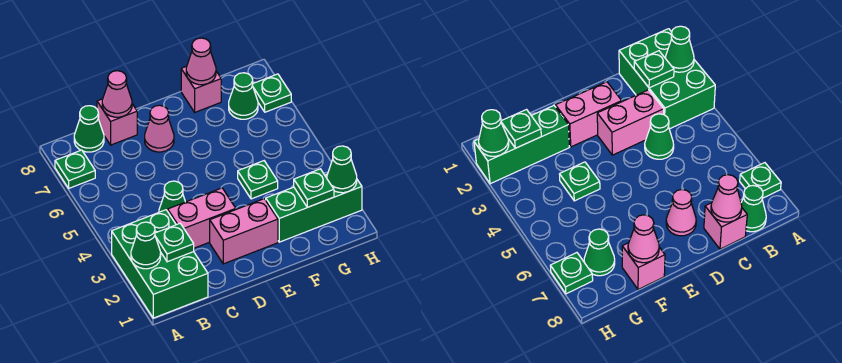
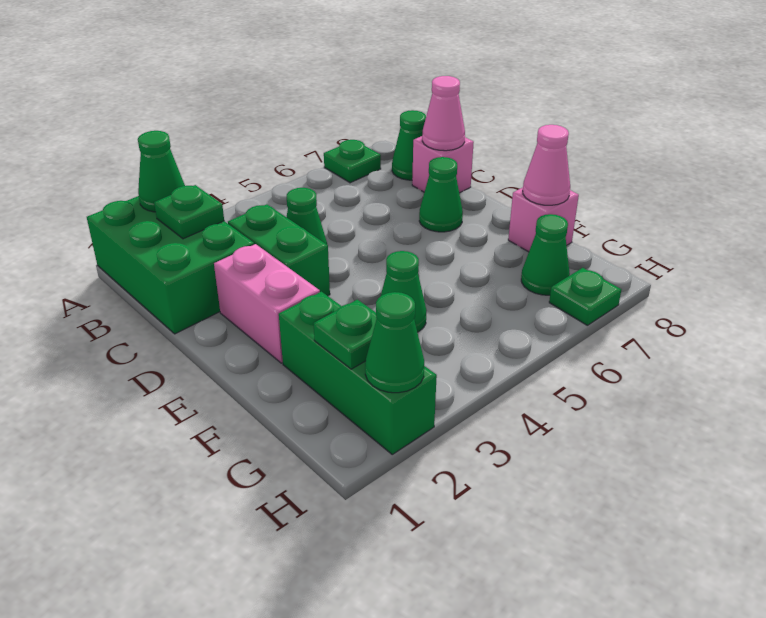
green 2x3 brick [112,210,208,318] -> green 2x3 brick turned to [87,196,254,334]
pink 1x2 brick [168,188,236,248] -> green 1x2 brick [228,204,330,296]
pink 1x1 cone [145,105,174,152] -> green 1x1 cone [419,157,463,232]
green 1x1 plate [238,161,278,199] -> green 1x1 cone [381,251,426,332]

